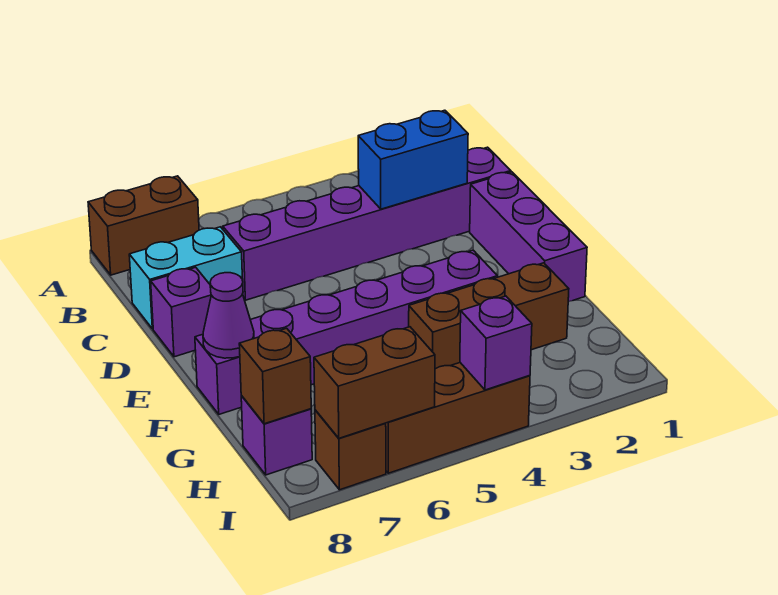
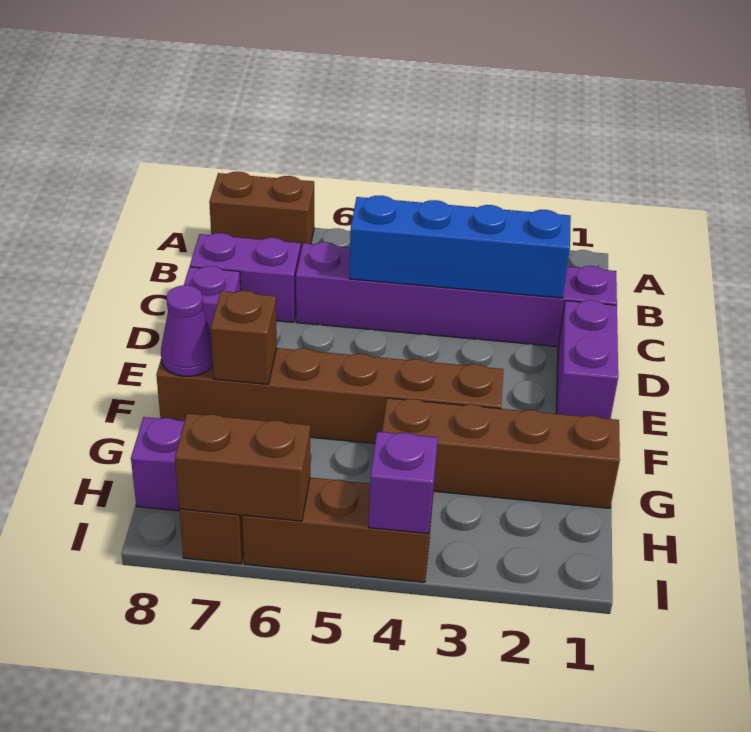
blue 1x2 brick [358,110,468,209] -> blue 1x4 brick [349,195,571,298]
cyan 1x2 brick [129,227,243,329] -> purple 1x2 brick [190,233,301,322]
purple 1x3 brick [470,172,587,302] -> purple 1x2 brick [556,300,618,419]
purple 1x6 brick [195,250,497,414] -> brown 1x6 brick [156,348,504,443]
brown 1x3 brick [409,263,569,369] -> brown 1x4 brick [382,398,620,508]
brown 1x1 brick [239,328,311,424] -> brown 1x1 brick moved to [211,291,277,384]

